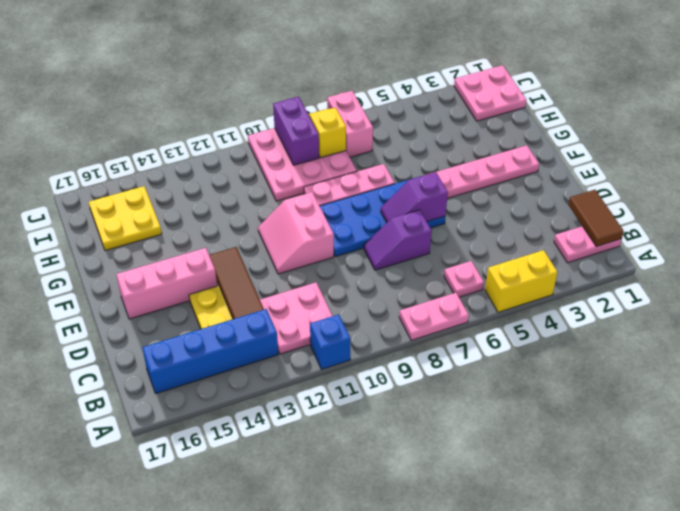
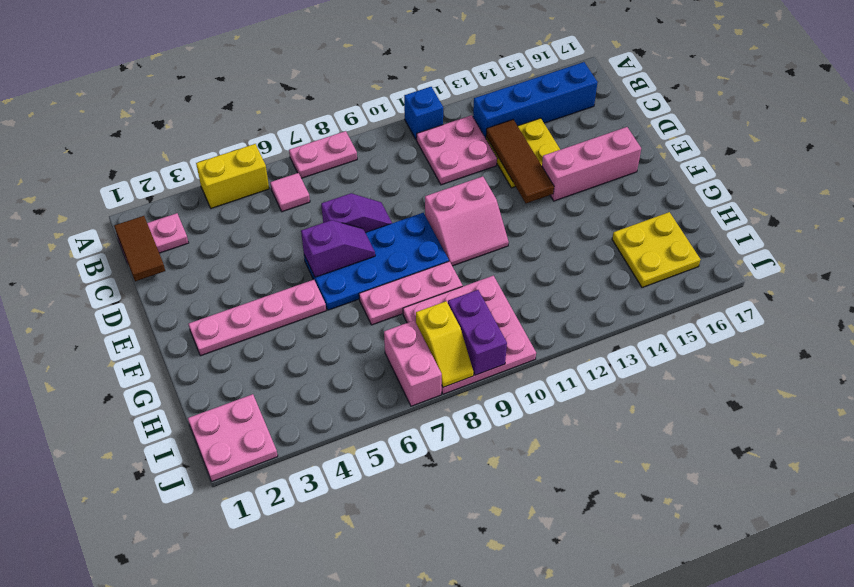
pink 1x1 plate [444,261,484,297] -> pink 1x1 tile [270,173,310,212]
pink 2x2 slope [258,192,334,274] -> pink 2x2 slope turned to [425,176,509,266]

